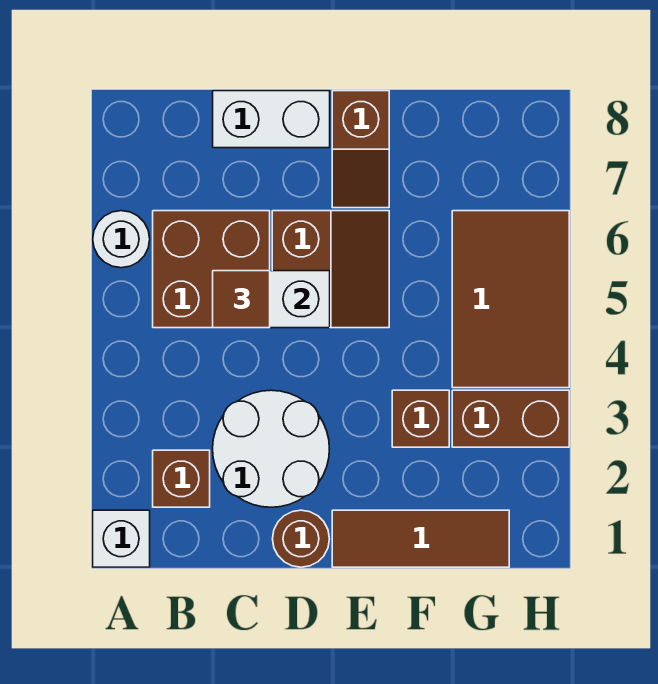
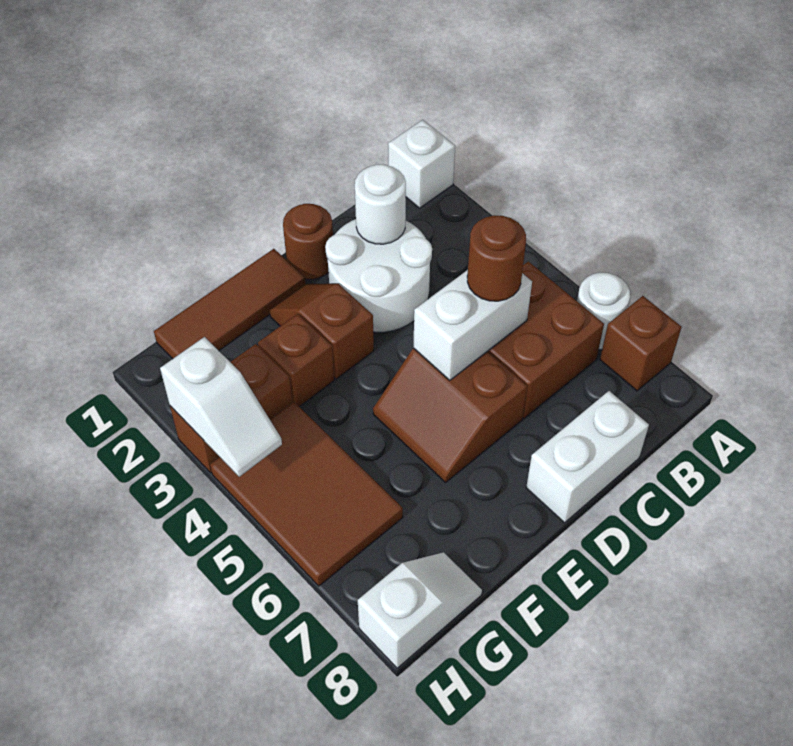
brown 1x1 brick [153,450,210,507] -> brown 1x1 brick moved to [600,296,682,391]
none -> white 1x1 round brick [355,164,406,244]
brown 1x1 tile [213,271,270,328] -> brown 1x1 round brick [467,215,526,301]
brown 1x2 slope [332,91,389,208] -> brown 1x2 slope moved to [270,284,374,379]
none -> white 1x2 slope [358,552,482,668]
none -> white 1x2 slope [160,337,282,477]

